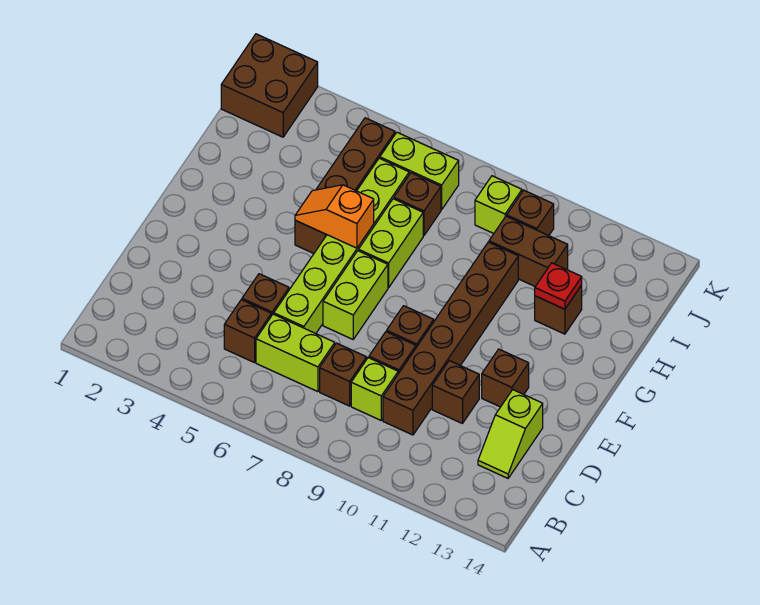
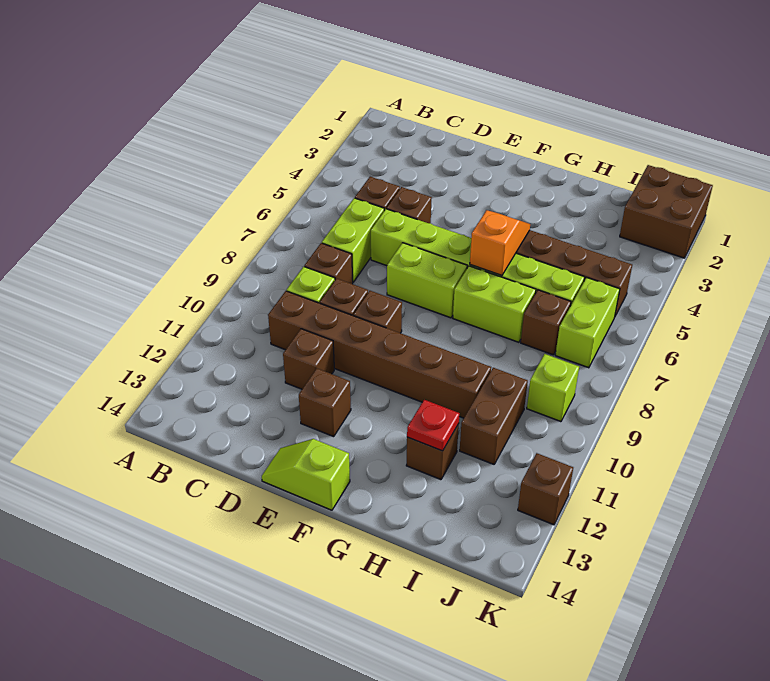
lime 1x2 slope [478,390,543,478] -> lime 1x2 slope moved to [262,439,350,510]
brown 1x1 brick [507,190,554,236] -> brown 1x1 brick moved to [518,453,573,525]

